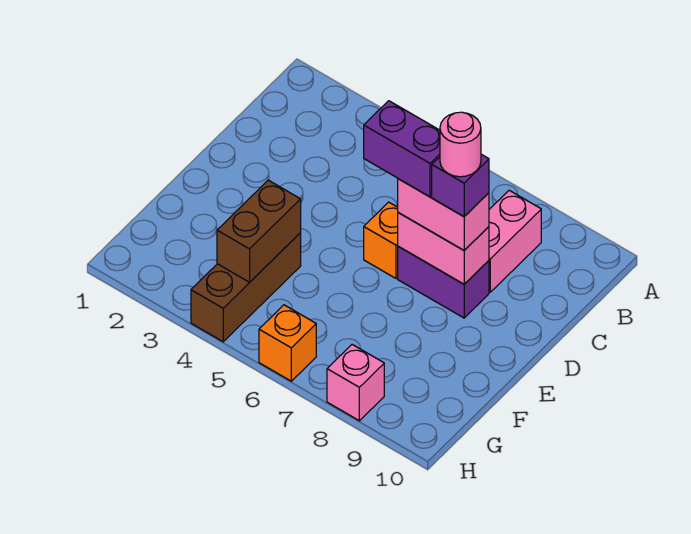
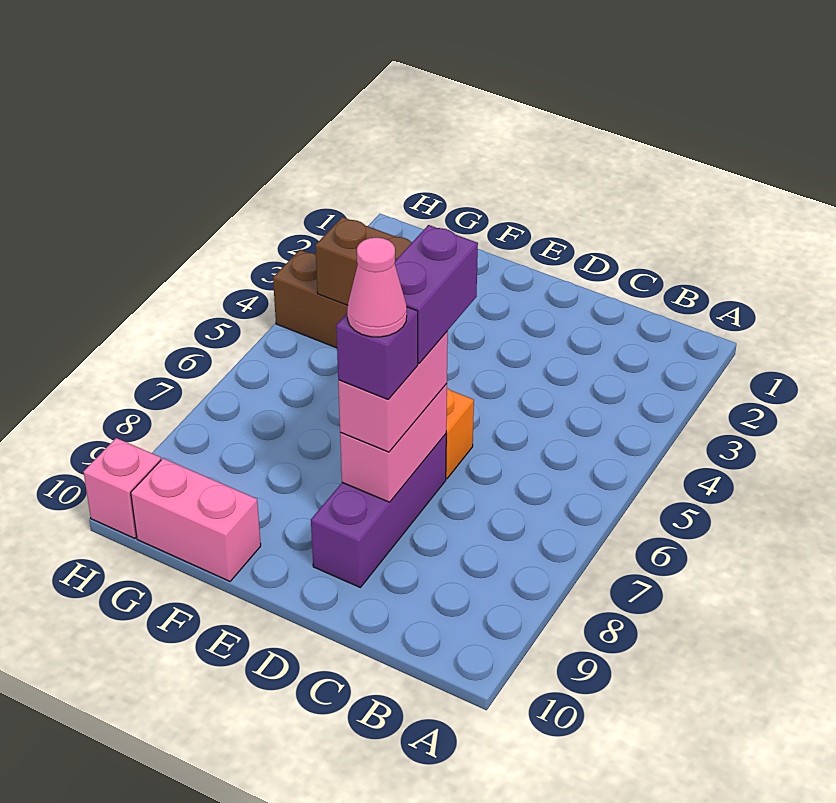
pink 1x2 brick [489,190,541,292] -> pink 1x2 brick moved to [131,458,261,581]
purple 1x2 brick [398,246,489,318] -> purple 1x3 brick [311,434,446,587]
pink 1x1 round brick [440,112,481,177] -> pink 1x1 cone [347,238,407,337]
orange 1x1 brick [259,305,316,381] -> none
pink 1x1 brick [327,345,384,421] -> pink 1x1 brick moved to [84,438,161,538]

